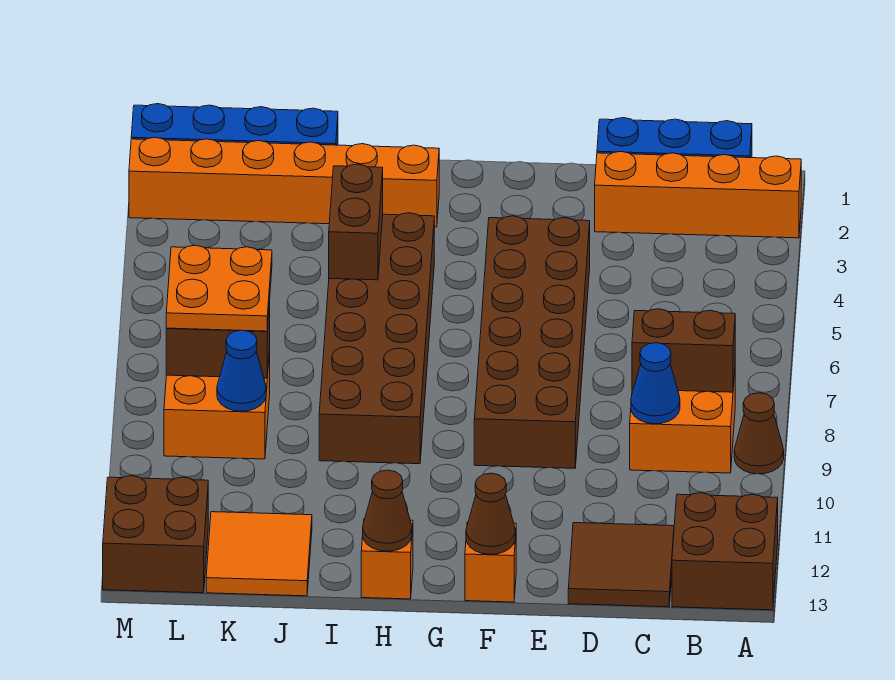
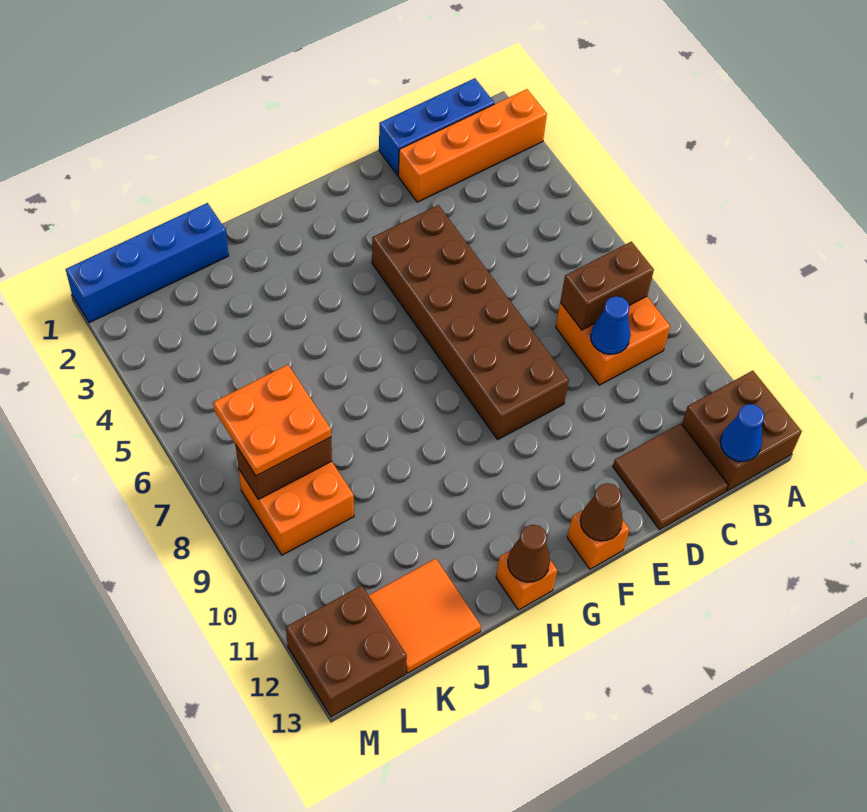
brown 1x1 cone [734,393,784,474] -> none
orange 1x6 brick [129,137,439,227] -> none
brown 2x6 brick [319,213,434,464] -> none
brown 1x2 brick [329,164,383,280] -> none
blue 1x1 cone [217,330,266,411] -> blue 1x1 cone moved to [720,404,765,462]

